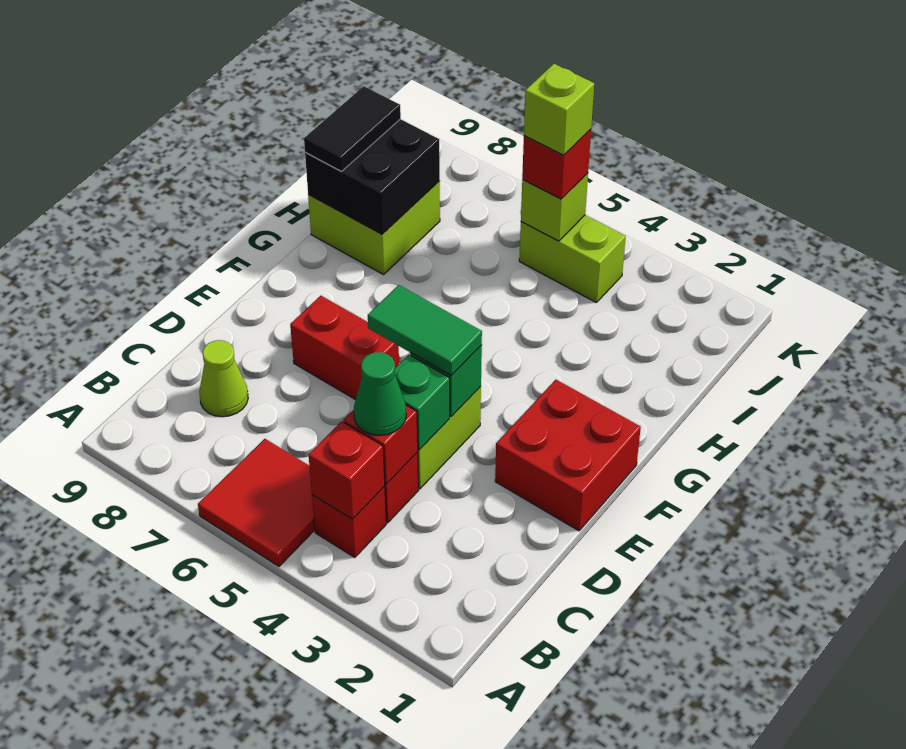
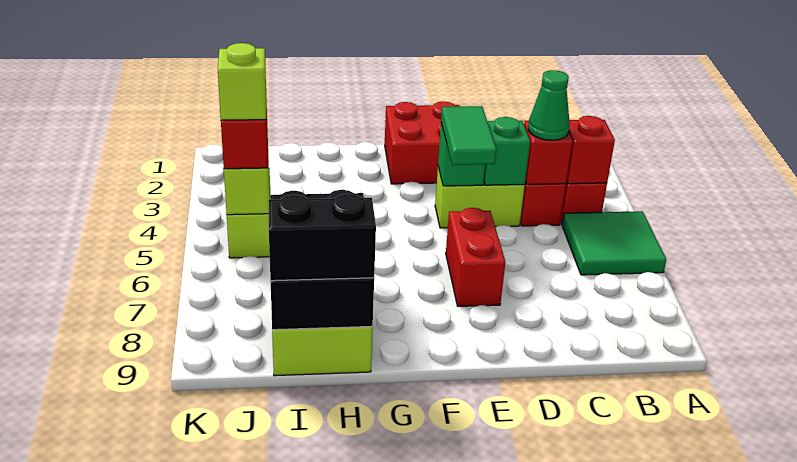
red 2x2 tile [198,439,315,566] -> green 2x2 tile [562,211,666,275]
lime 1x1 cone [199,340,248,417] -> none
black 2x2 brick [305,119,440,234] -> black 2x3 brick [270,190,374,330]
black 1x2 tile [304,86,401,171] -> black 1x2 brick [269,194,376,281]

